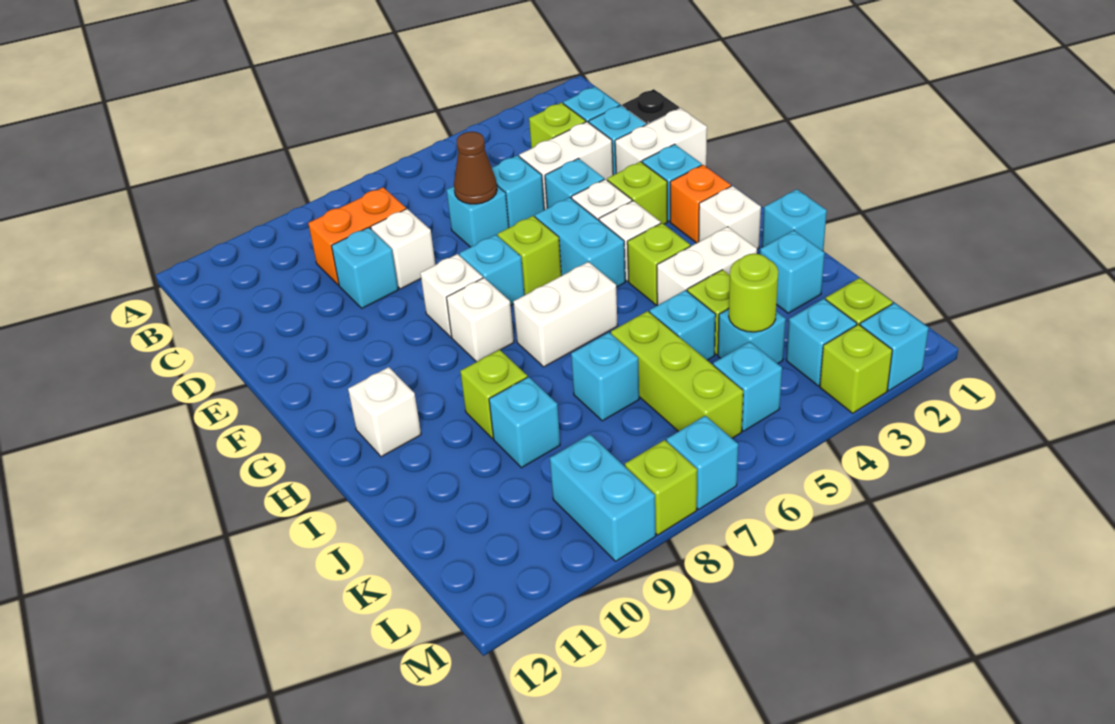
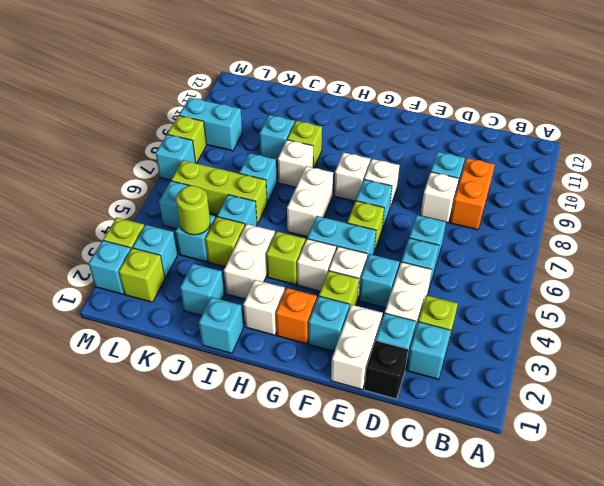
brown 1x1 cone [454,132,497,204] -> none
white 1x1 brick [348,367,421,457] -> white 1x1 brick moved to [278,140,313,187]

